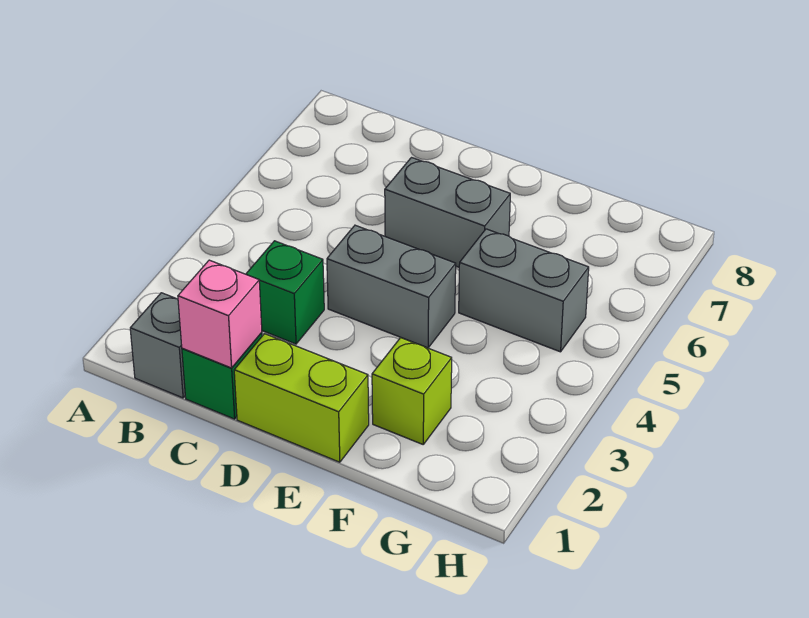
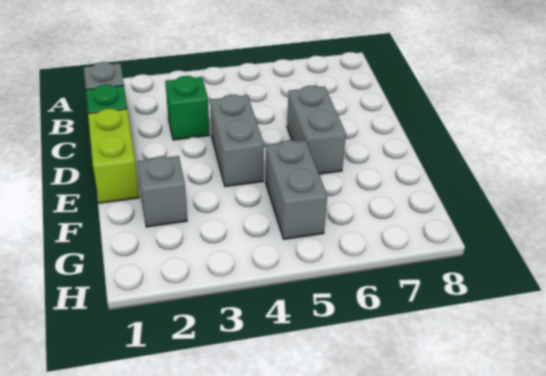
pink 1x1 brick [178,260,262,368] -> none
lime 1x1 brick [372,338,452,444] -> grey 1x1 brick [137,156,187,227]

